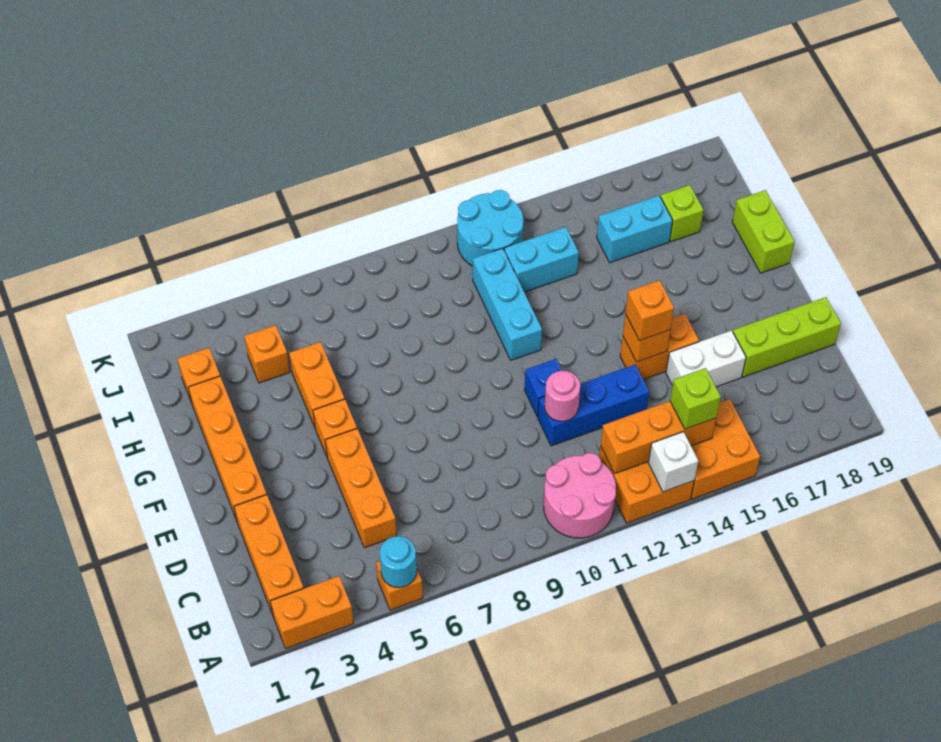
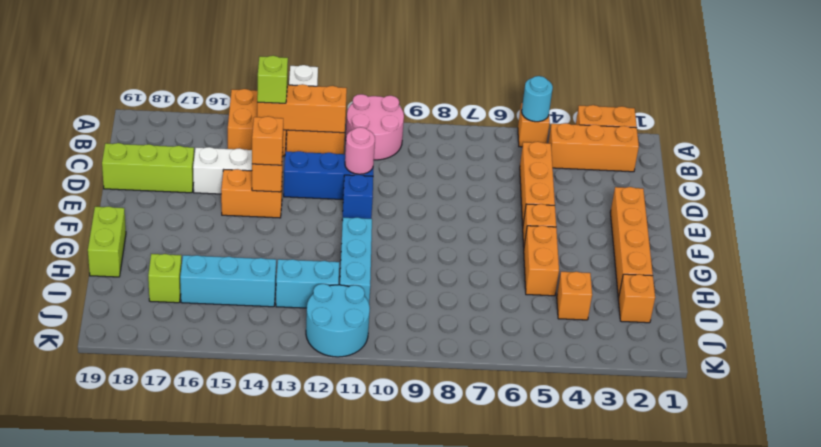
orange 1x3 brick [234,495,304,614] -> orange 1x3 brick turned to [548,123,639,172]
cyan 1x2 brick [597,196,673,263] -> cyan 1x3 brick [180,255,276,307]

